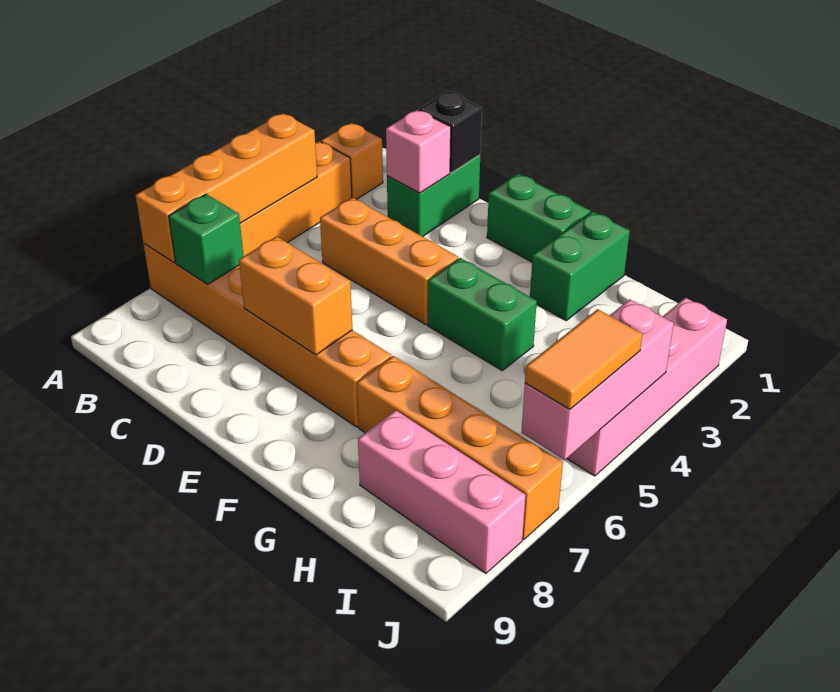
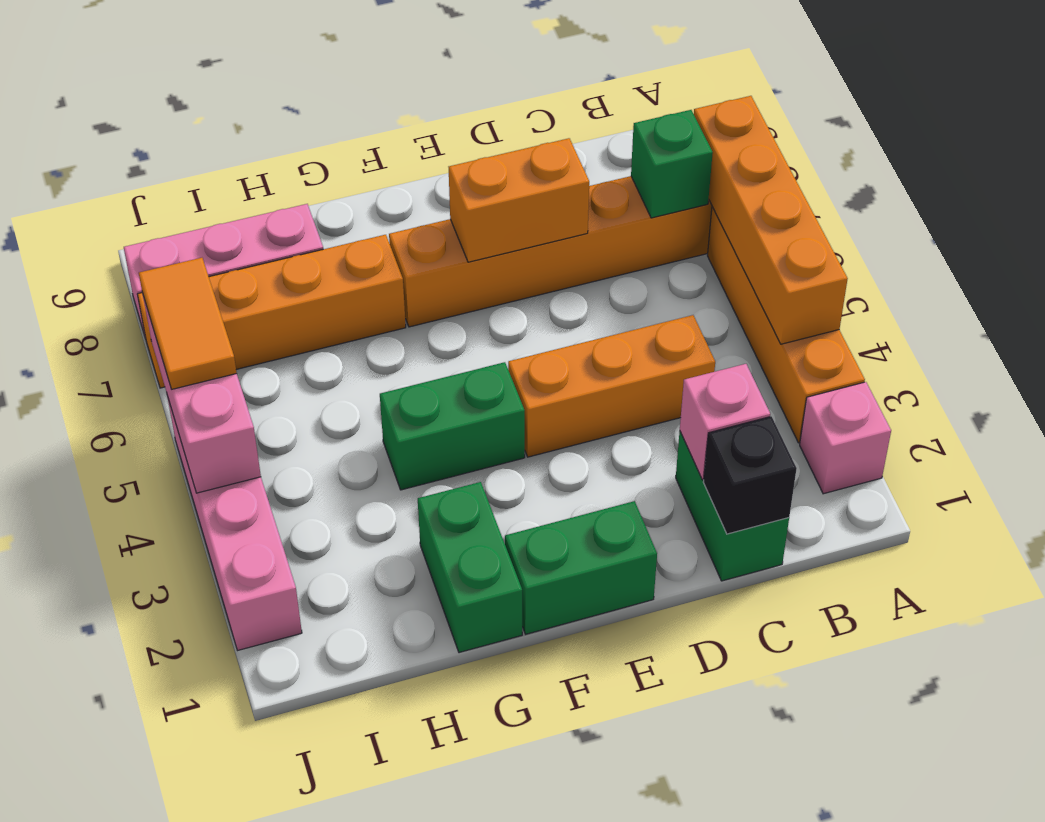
orange 1x1 brick [321,123,383,200] -> pink 1x1 brick [800,382,891,494]

